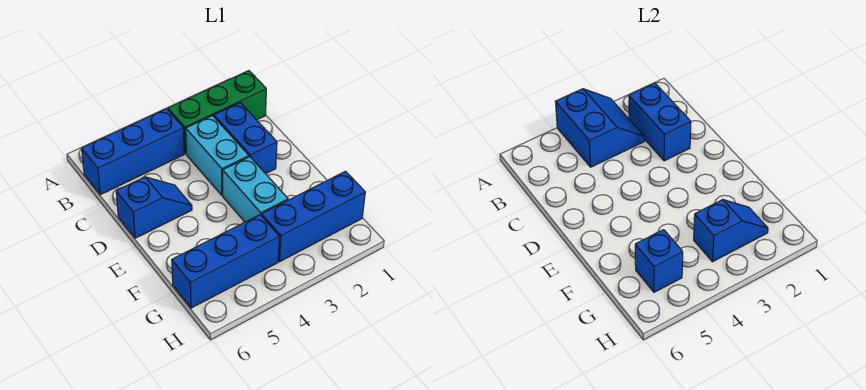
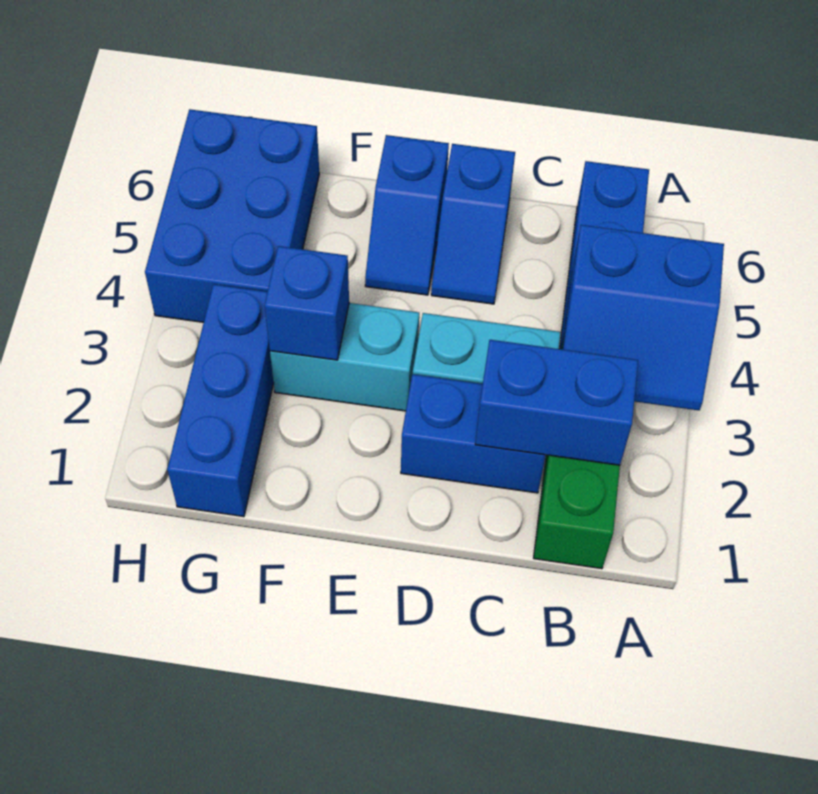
blue 1x2 slope [694,200,768,262] -> blue 1x2 slope moved to [365,135,449,295]
blue 1x3 brick [172,215,279,308] -> blue 2x3 brick [145,109,319,322]
blue 1x1 brick [635,230,683,292] -> blue 1x1 brick moved to [264,246,349,360]

